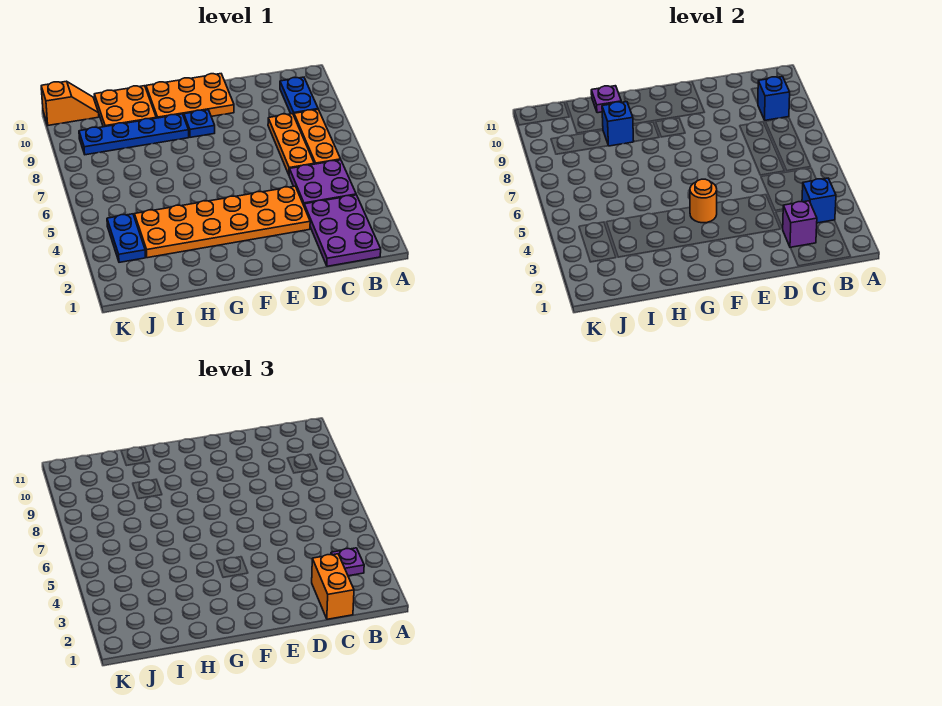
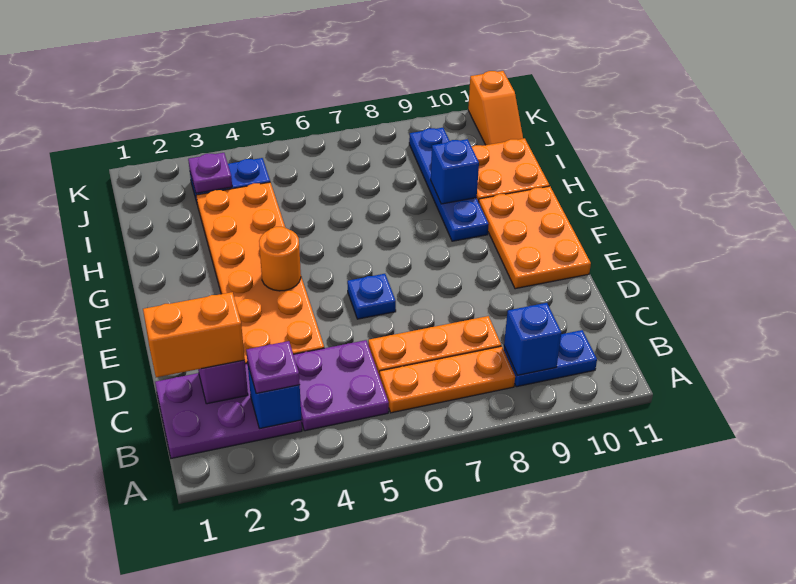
blue 1x1 plate [184,110,215,137] -> blue 1x1 plate moved to [347,274,396,319]
purple 1x1 plate [591,86,621,113] -> purple 1x1 plate moved to [188,153,232,193]

